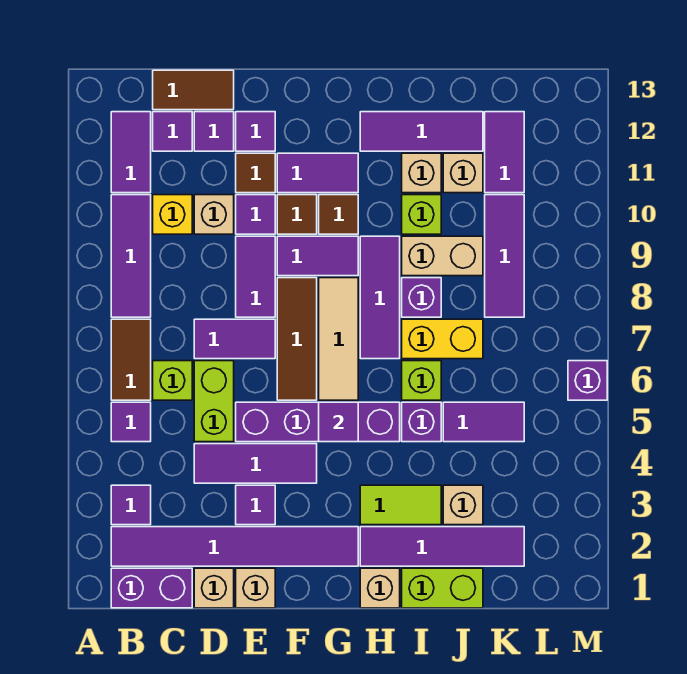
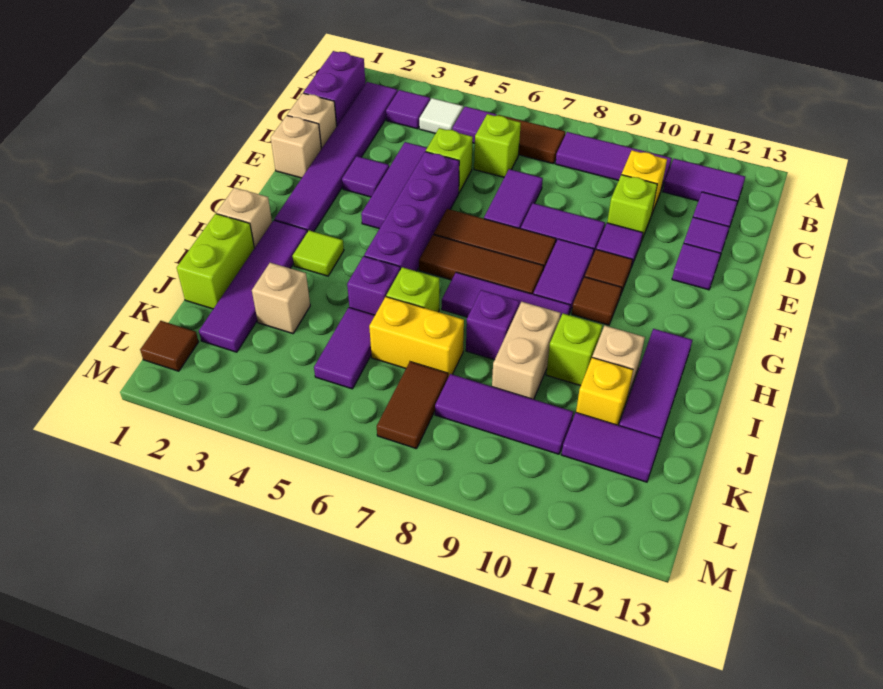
none -> white 1x1 tile [419,98,463,133]
brown 1x2 tile [153,70,234,110] -> brown 1x2 tile moved to [377,362,448,449]
lime 1x2 brick [194,361,234,442] -> lime 1x1 brick [426,128,473,192]
tan 1x1 brick [194,195,234,234] -> lime 1x1 brick [607,175,657,239]
brown 1x1 tile [236,153,275,193] -> brown 1x1 tile moved to [140,321,198,371]
purple 1x2 tile [277,153,358,193] -> none
purple 1x1 tile [319,402,358,442] -> none
tan 1x3 tile [319,278,358,400] -> brown 1x3 tile [419,235,544,294]
lime 1x2 tile [360,485,441,525] -> lime 1x1 tile [293,230,344,276]
yellow 1x2 brick [402,319,483,359] -> yellow 1x2 brick turned to [369,297,464,377]
tan 1x1 brick [443,153,483,193] -> yellow 1x1 brick [576,358,633,425]
purple 1x1 brick [568,361,607,400] -> none

